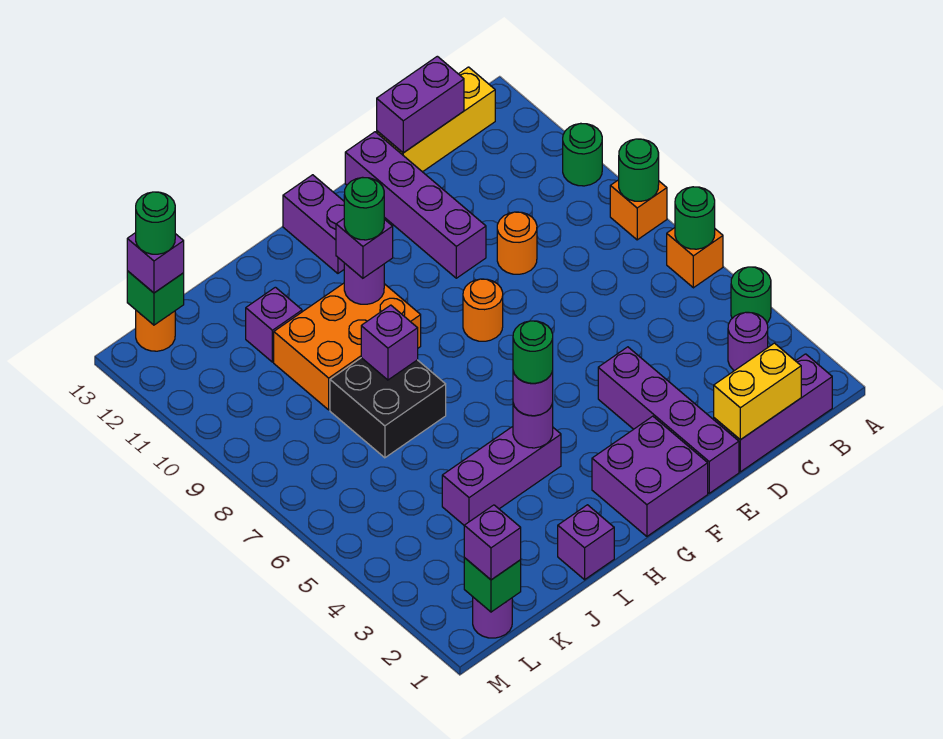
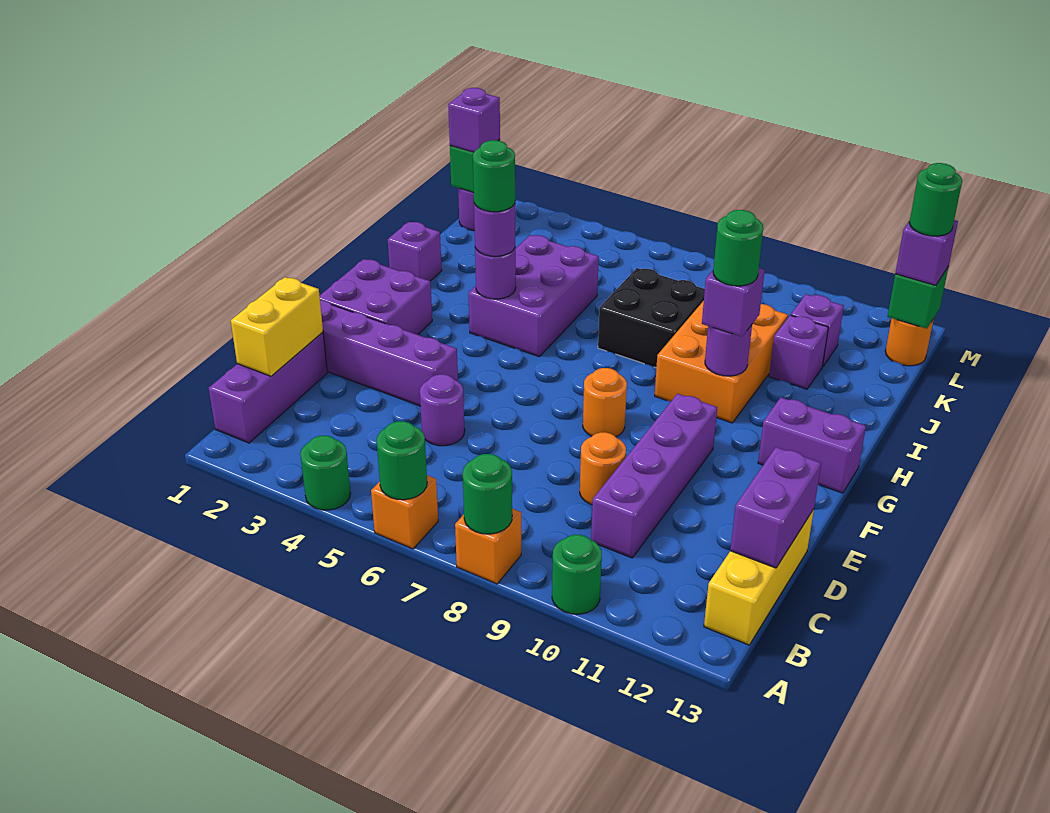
purple 1x1 round brick [728,312,768,371] -> purple 1x1 round brick moved to [420,374,465,446]
purple 1x4 brick [345,132,486,278] -> purple 1x4 brick turned to [591,394,717,558]
purple 1x3 brick [442,427,561,525] -> purple 2x3 brick [469,235,599,356]
purple 1x1 brick [361,305,418,380] -> purple 1x1 brick moved to [791,294,844,367]

